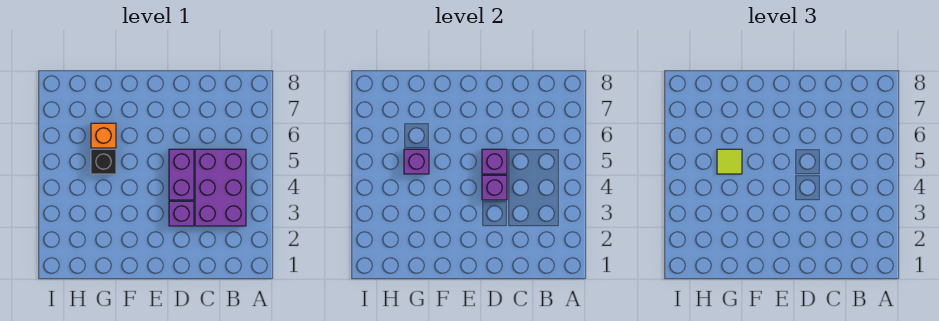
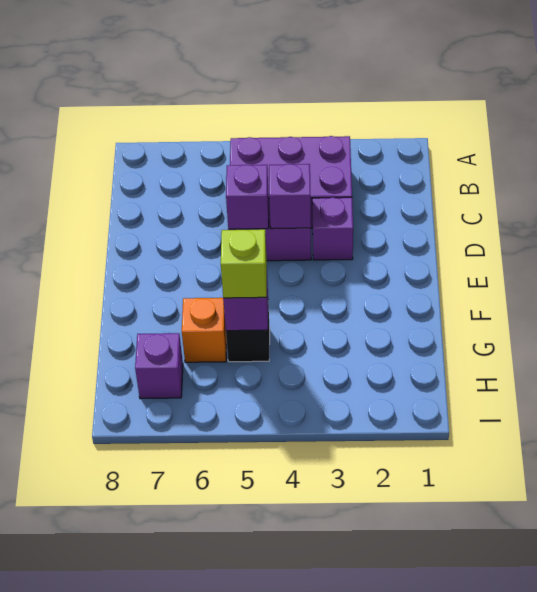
lime 1x1 tile [717,149,742,174] -> lime 1x1 brick [221,229,267,298]
none -> purple 1x1 brick [135,333,183,399]

